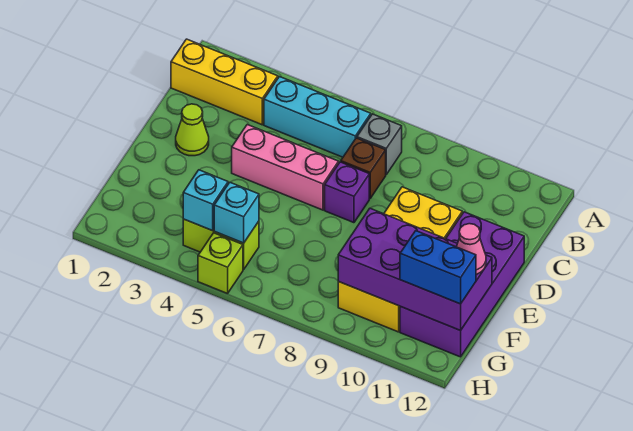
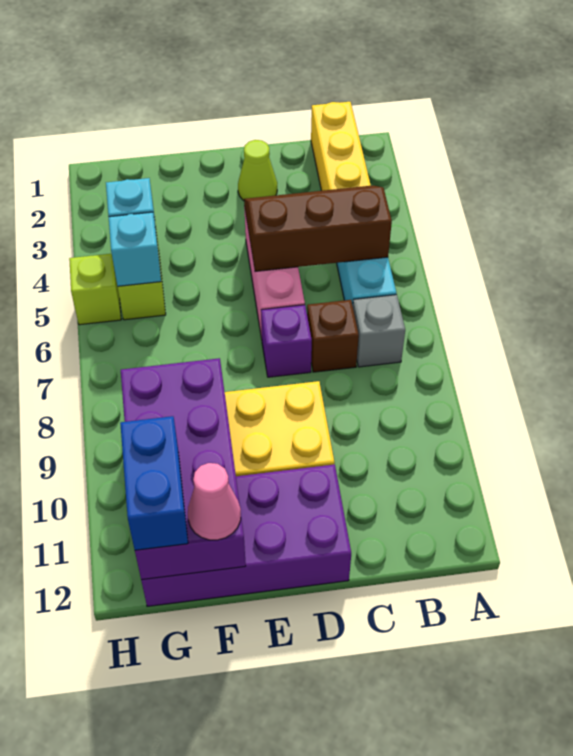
none -> brown 2x3 slope [244,185,392,271]

